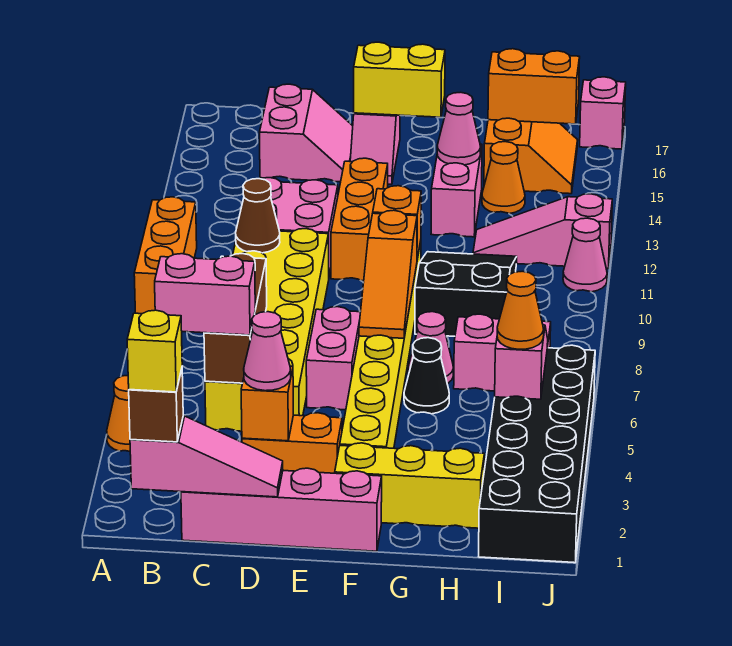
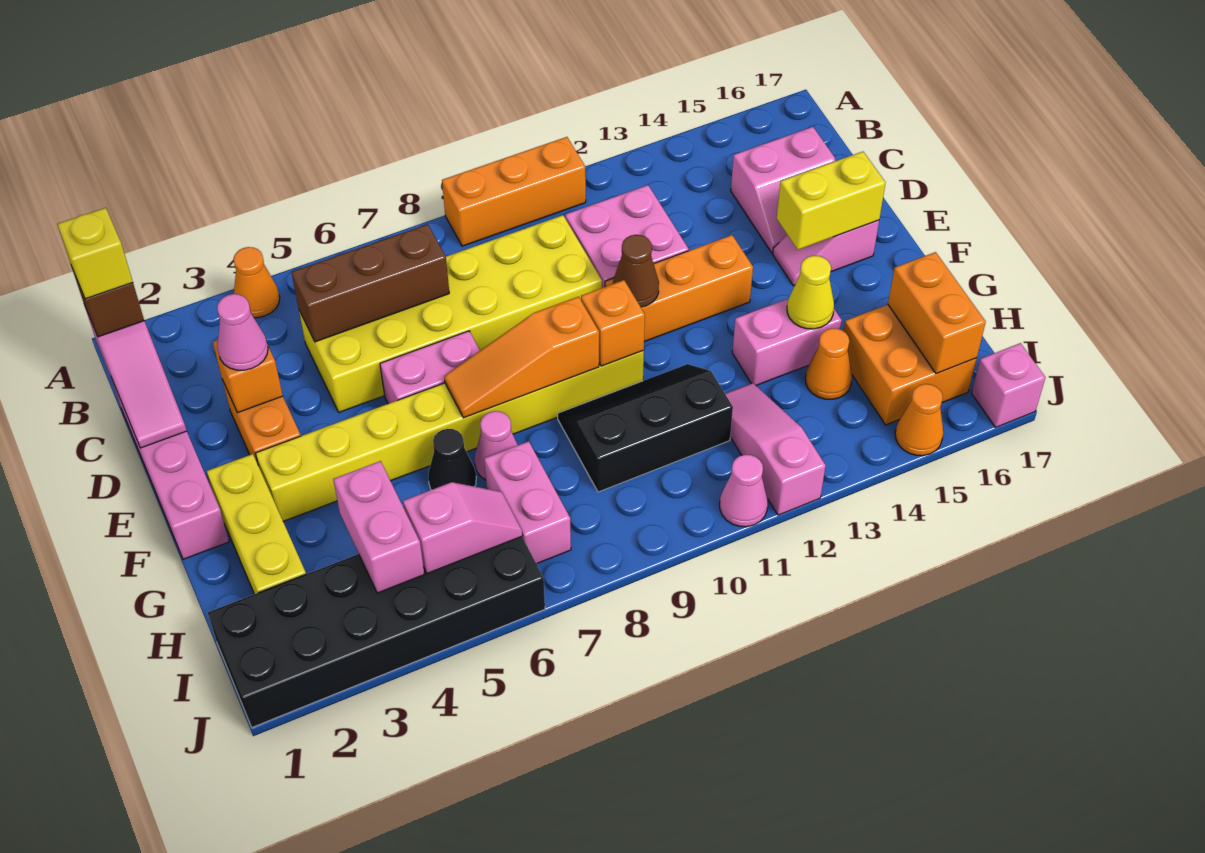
pink 1x2 brick [155,254,255,335] -> pink 1x2 brick moved to [333,461,424,593]
brown 1x1 cone [236,179,280,253] -> brown 1x1 cone moved to [613,235,659,307]
yellow 1x2 brick [354,42,445,117] -> yellow 1x2 brick turned to [777,152,885,250]
black 2x3 slope [415,252,517,336] -> black 2x3 slope turned to [558,364,733,492]
pink 1x1 cone [437,92,481,165] -> yellow 1x1 cone [787,256,834,329]
orange 2x2 slope [484,118,578,194] -> orange 2x2 brick [843,305,977,425]
orange 1x1 cone [497,271,544,349] -> orange 1x1 cone moved to [895,384,943,456]

